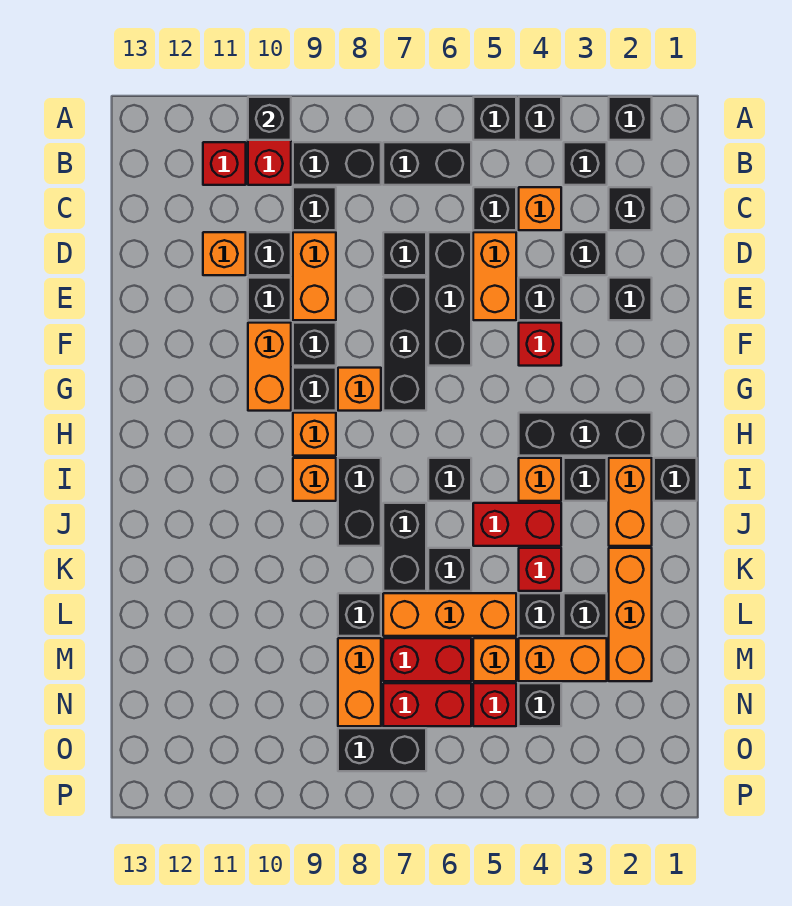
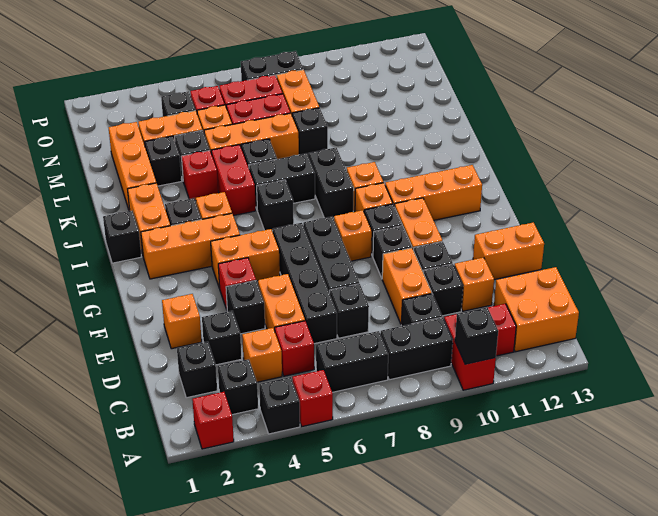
black 1x1 brick [609,97,652,140] -> red 1x1 brick [192,392,234,449]
black 1x1 brick [473,97,516,140] -> red 1x1 brick [292,370,333,426]
none -> orange 2x2 brick [494,267,579,352]
black 1x1 brick [473,187,516,230] -> red 1x1 brick [275,321,314,376]
black 1x3 brick [428,232,471,366] -> black 1x4 brick [273,223,337,344]
black 1x1 brick [609,278,652,320] -> orange 1x1 brick [162,294,202,349]
none -> orange 1x2 brick [473,223,544,280]
none -> orange 1x2 brick [211,229,280,288]
black 1x3 brick [519,413,652,456] -> orange 1x3 brick [141,214,240,279]
none -> orange 1x3 brick [385,165,482,220]
red 1x2 brick [473,503,561,546] -> red 1x2 brick turned to [211,145,256,216]
black 1x2 brick [383,503,426,591] -> black 1x2 brick turned to [249,153,315,209]

